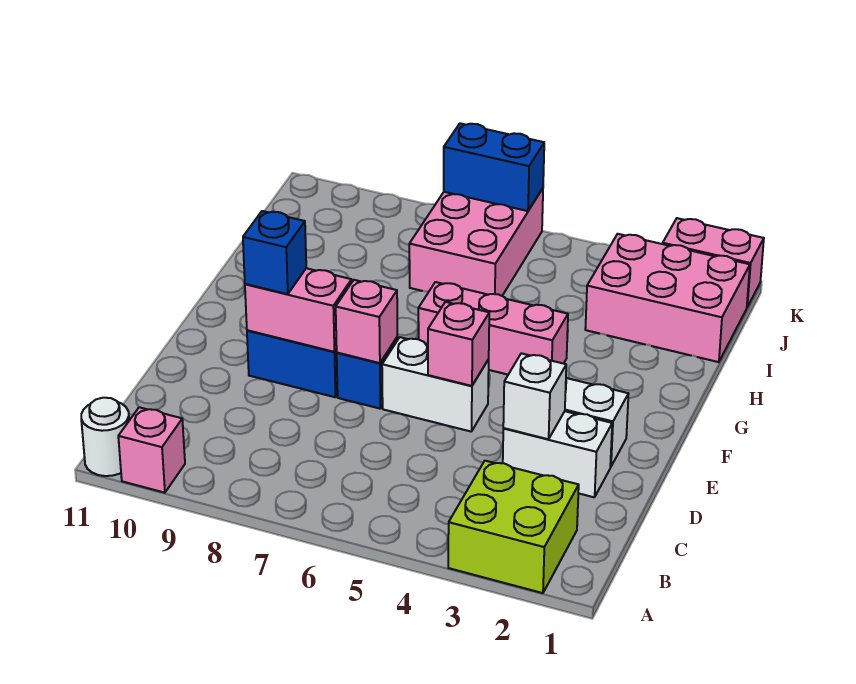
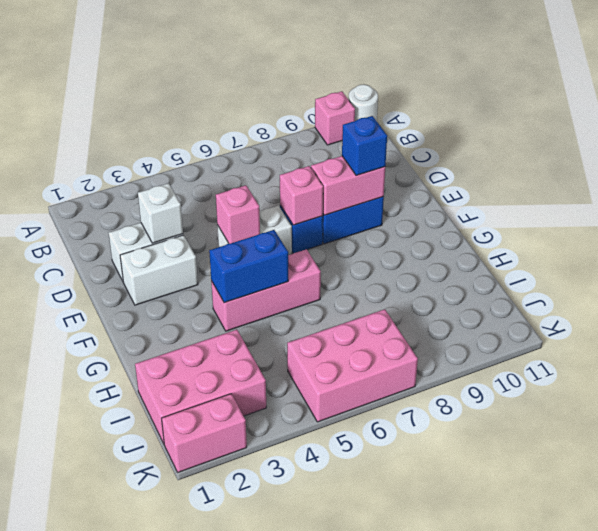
lime 2x2 brick [448,461,579,593] -> none
pink 2x3 brick [409,188,543,296] -> pink 2x3 brick turned to [287,309,418,422]
blue 1x2 brick [444,123,544,211] -> blue 1x2 brick moved to [209,230,288,303]

